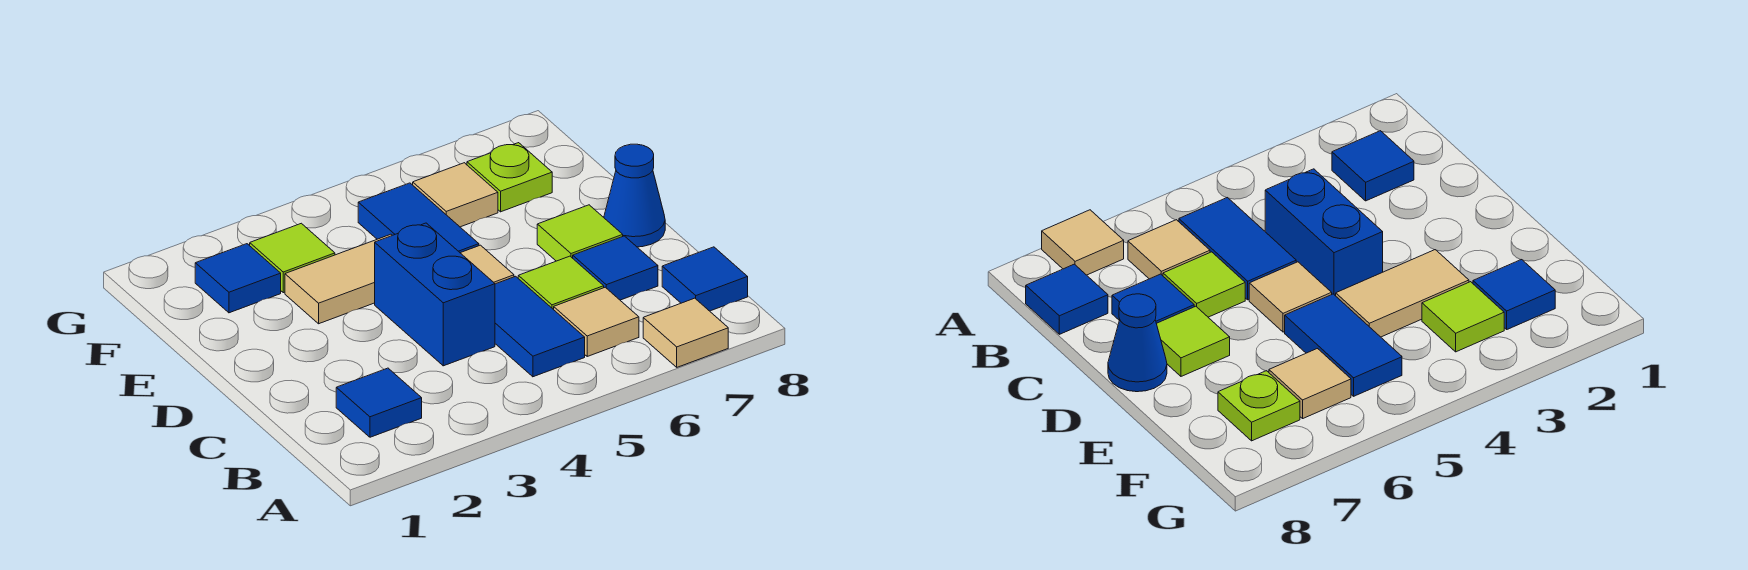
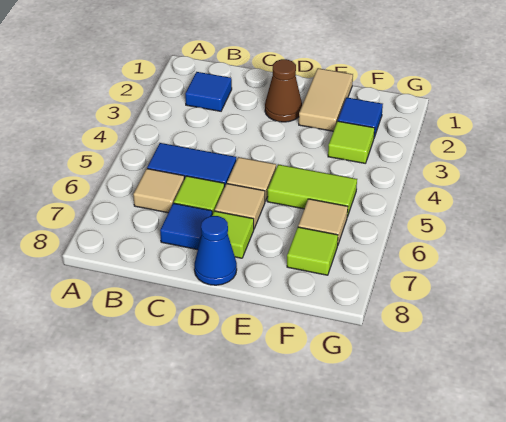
tan 1x1 tile [643,298,728,367] -> tan 1x1 tile moved to [215,184,265,229]
blue 1x1 tile [662,247,748,311] -> none
blue 1x2 brick [375,223,495,366] -> none
none -> brown 1x1 cone [265,59,302,122]
tan 1x2 tile [285,234,392,324] -> tan 1x2 tile moved to [299,68,353,131]
blue 1x2 tile [358,183,479,253] -> lime 1x2 tile [267,165,357,217]
lime 1x1 plate [467,143,552,212] -> lime 1x1 tile [287,227,338,275]

